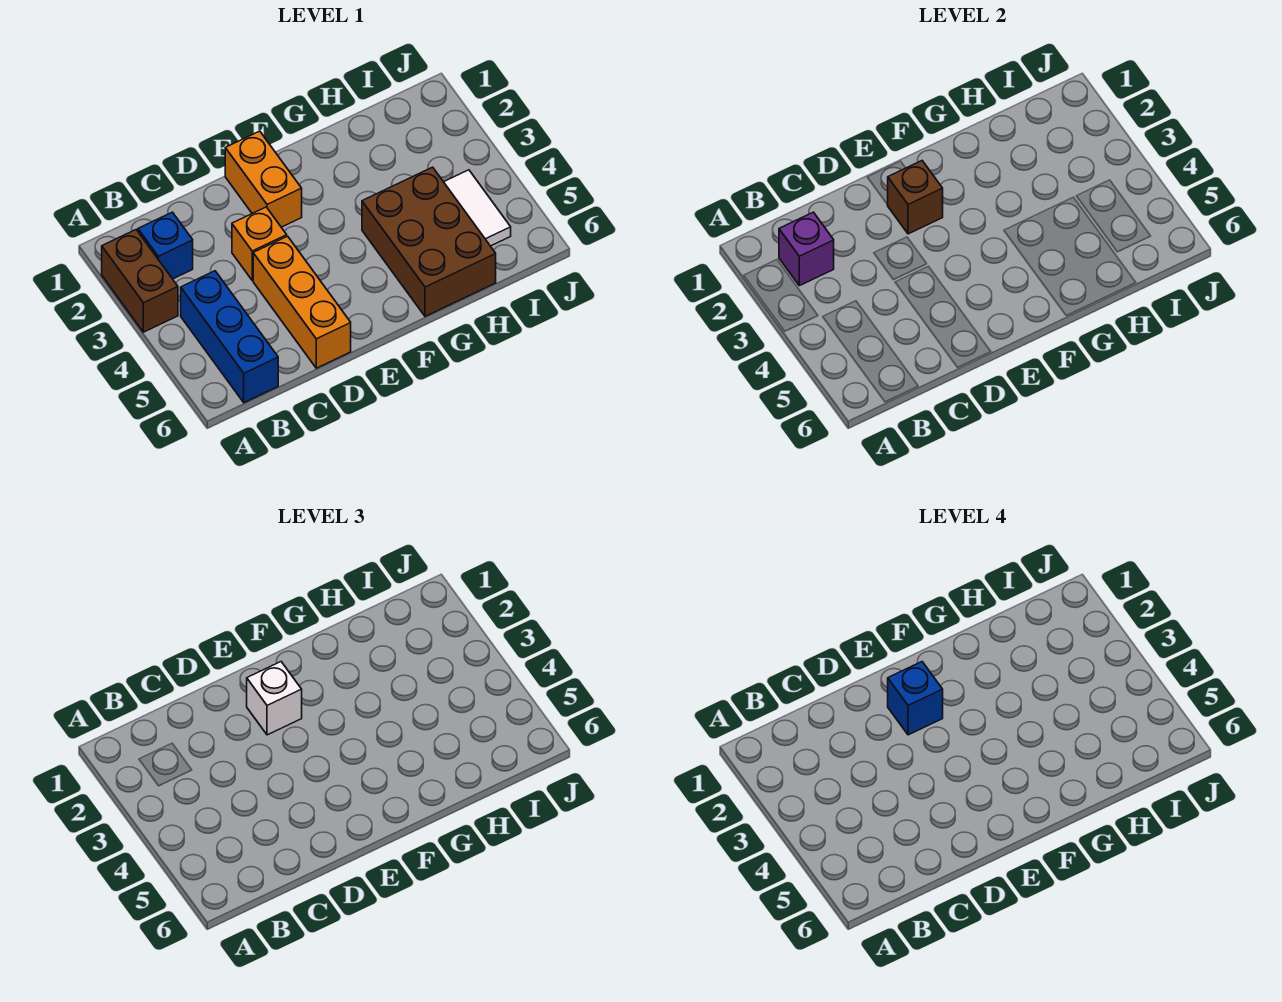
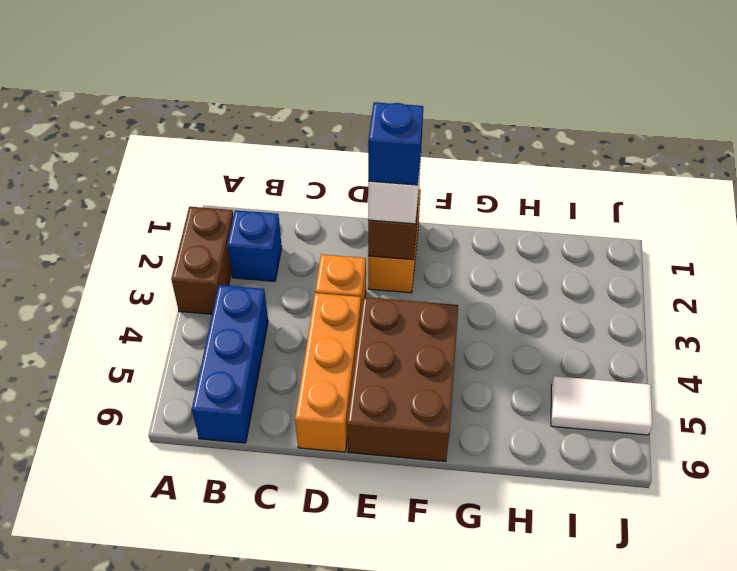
purple 1x1 brick [779,212,834,286] -> none
brown 2x3 brick [362,167,496,316] -> brown 2x3 brick moved to [347,297,458,461]
white 1x2 tile [444,170,511,246] -> white 1x2 tile turned to [551,376,652,435]

